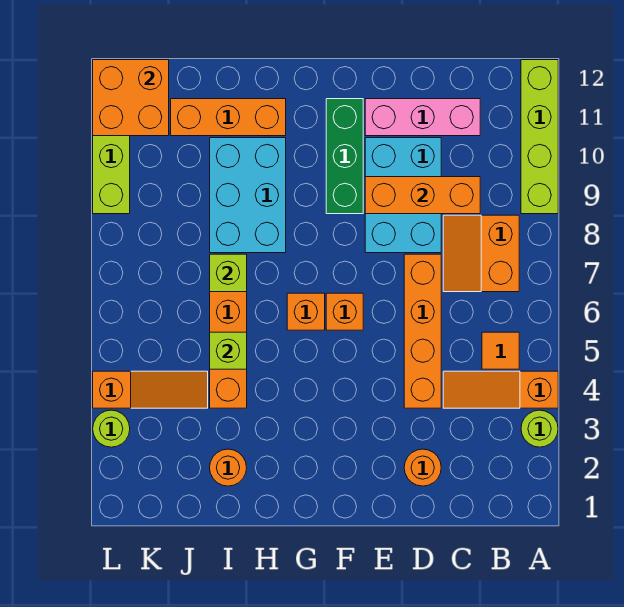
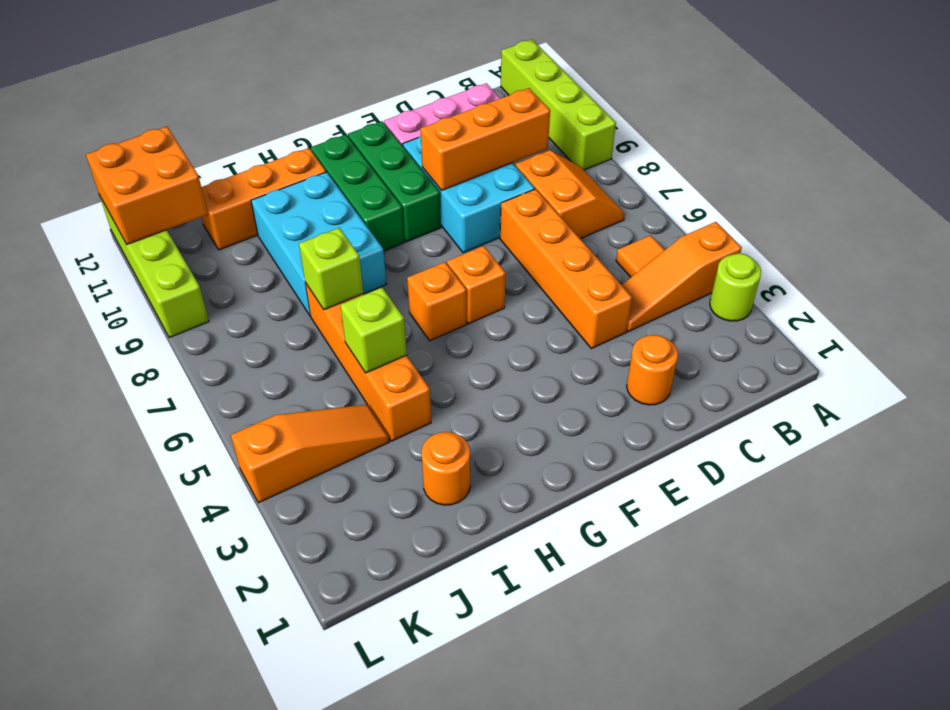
orange 2x2 slope [443,215,519,292] -> orange 2x2 slope turned to [515,150,625,239]
none -> green 1x3 brick [311,135,404,251]
lime 1x1 round brick [93,410,130,447] -> none

